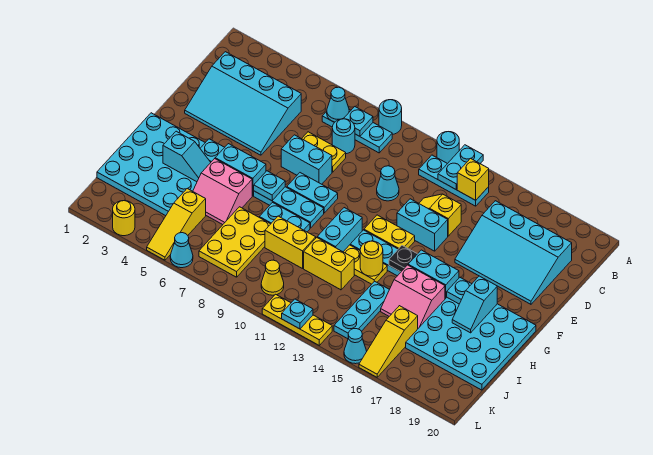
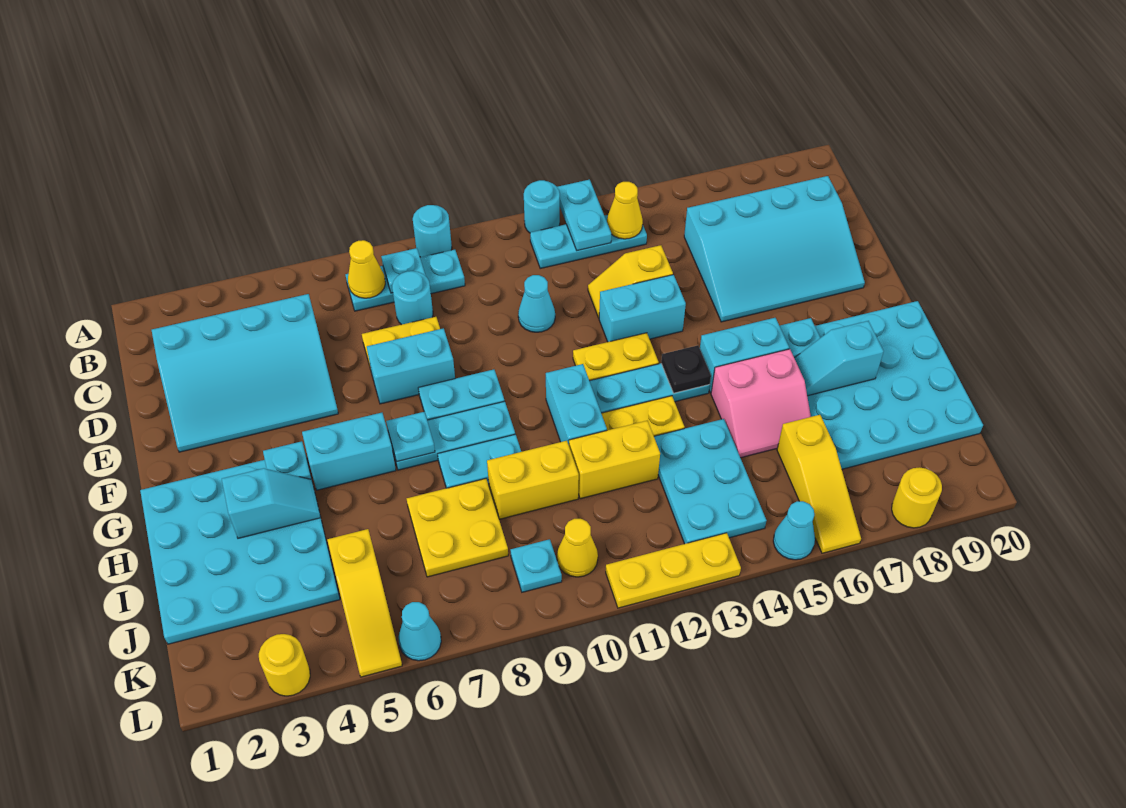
cyan 1x1 cone [327,87,349,122] -> yellow 1x1 cone [348,240,385,298]
yellow 1x1 brick [457,158,489,200] -> yellow 1x1 cone [607,182,643,239]
cyan 1x2 slope [452,276,497,333] -> cyan 1x2 slope turned to [795,321,884,396]
pink 2x2 slope [193,159,252,225] -> none
yellow 1x1 round brick [360,241,383,276] -> yellow 1x1 round brick moved to [892,467,942,528]
yellow 2x3 plate [199,207,270,277] -> yellow 2x2 plate [407,479,508,577]
cyan 1x3 plate [334,281,389,339] -> cyan 2x3 plate [654,419,767,544]
cyan 1x1 plate [282,299,313,329] -> cyan 1x1 plate moved to [511,539,562,592]

